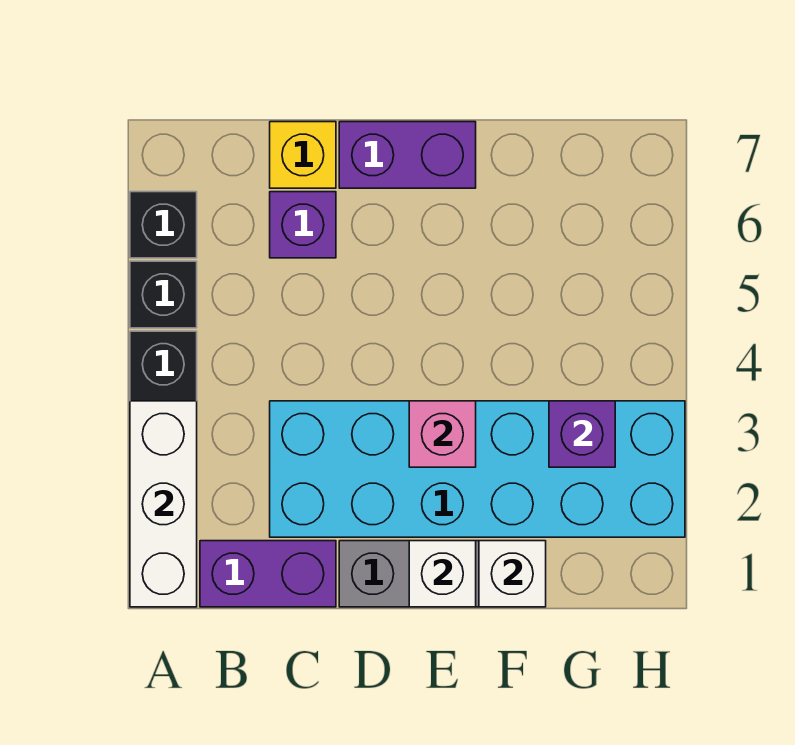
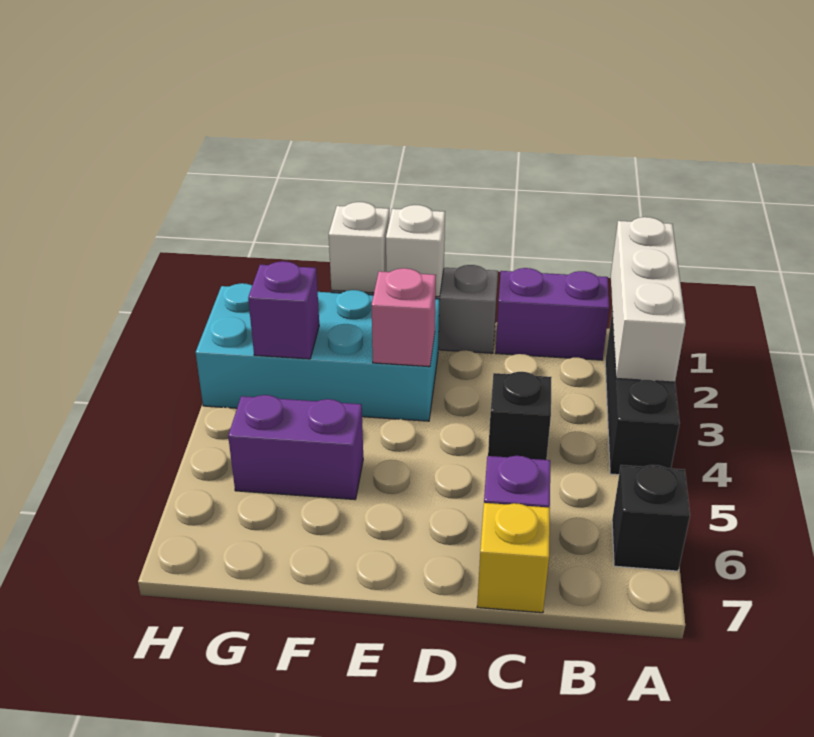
black 1x1 brick [130,261,197,328] -> black 1x1 brick moved to [488,372,552,460]
cyan 2x6 brick [270,401,685,537] -> cyan 2x4 brick [196,283,440,421]
purple 1x2 brick [339,122,476,188] -> purple 1x2 brick moved to [228,395,363,500]

